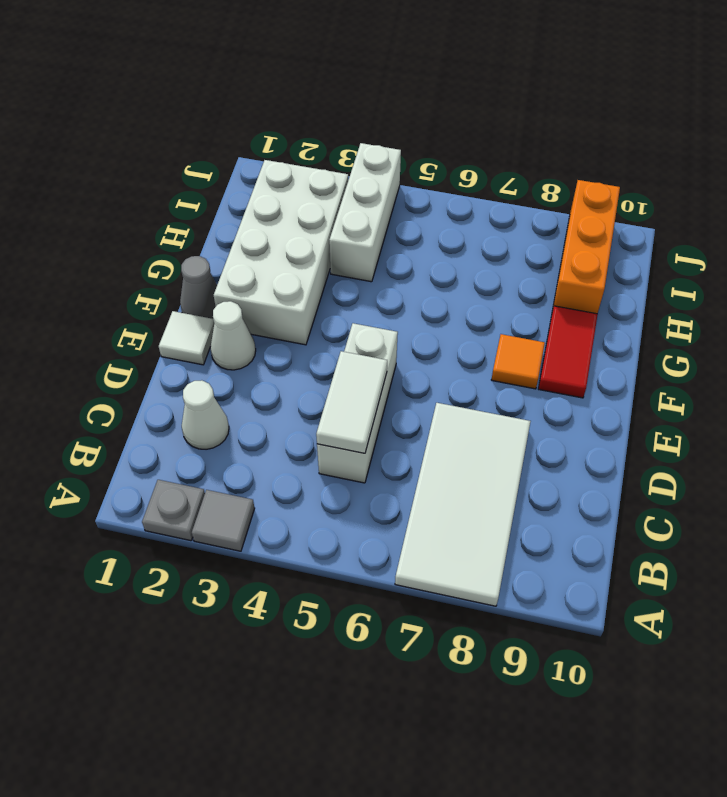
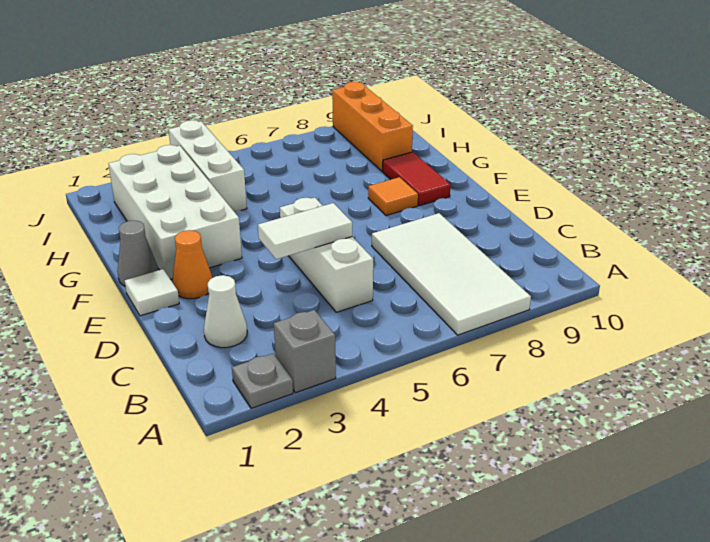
grey 1x1 tile [192,490,255,551] -> grey 1x1 brick [274,310,336,393]
white 1x2 tile [316,351,387,453] -> white 1x2 tile turned to [258,203,352,259]
white 1x1 cone [210,301,256,370] -> orange 1x1 cone [172,230,213,299]

